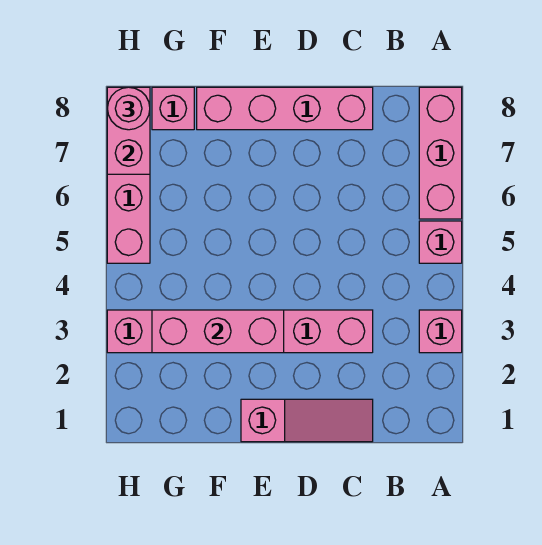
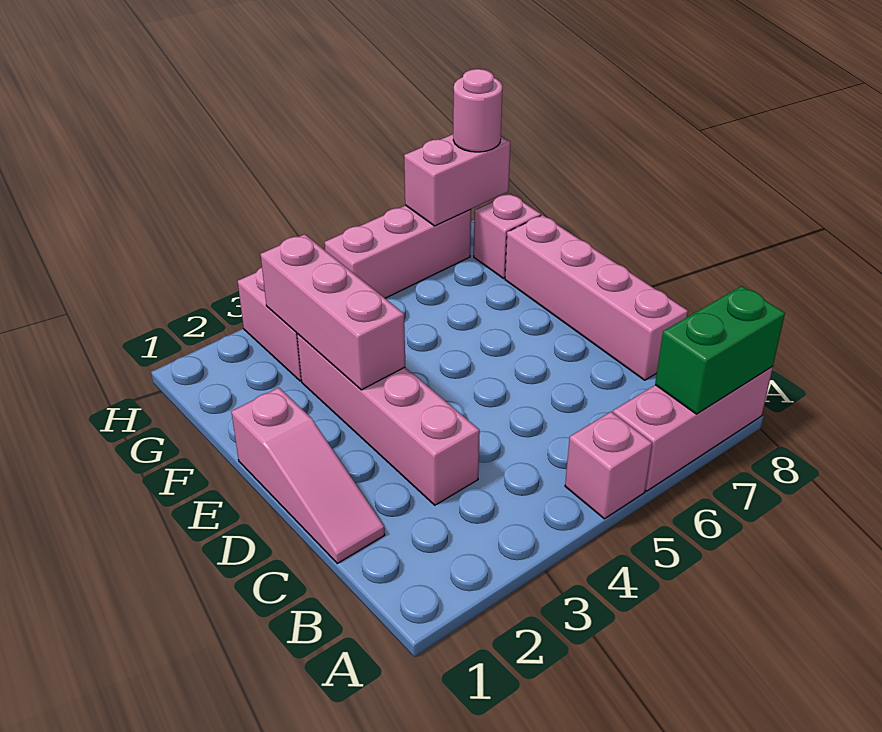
pink 1x1 brick [419,310,462,353] -> none
none -> green 1x2 brick [655,286,785,414]

